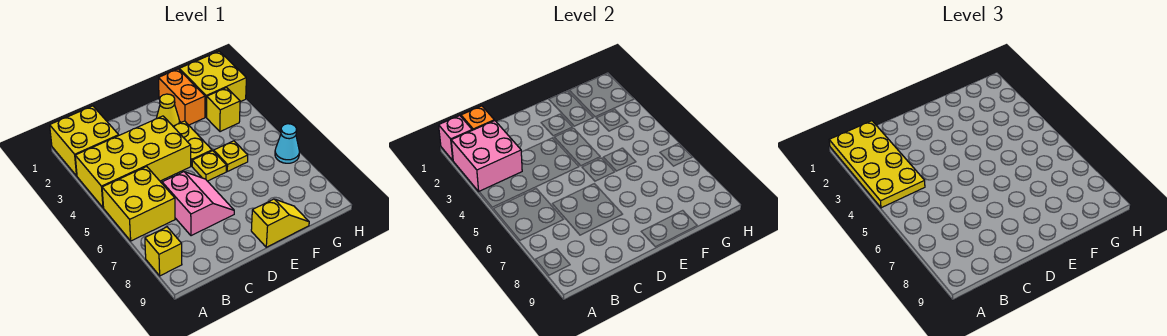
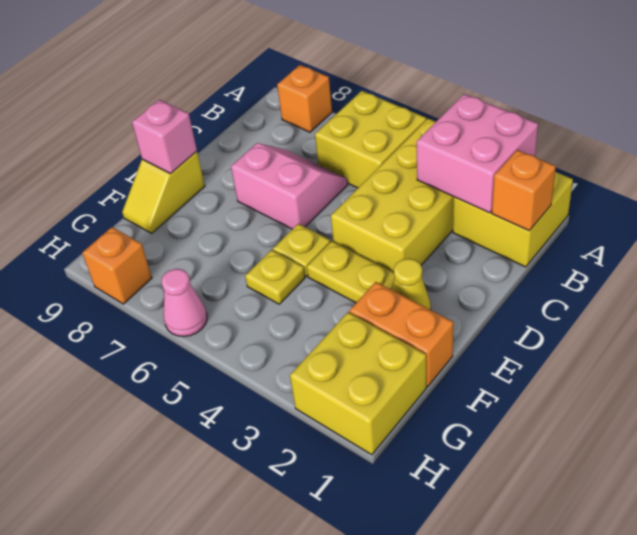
pink 1x1 brick [439,116,472,160] -> pink 1x1 brick moved to [132,100,197,174]
yellow 2x4 plate [829,121,925,208] -> none
yellow 1x1 brick [145,227,182,276] -> orange 1x1 brick [277,65,332,132]
pink 2x2 slope [162,172,234,236] -> pink 2x2 slope turned to [231,143,348,229]
yellow 1x1 brick [207,88,240,132] -> none
cyan 1x1 cone [275,124,300,163] -> pink 1x1 cone [162,269,207,337]
none -> orange 1x1 brick [82,227,152,304]

